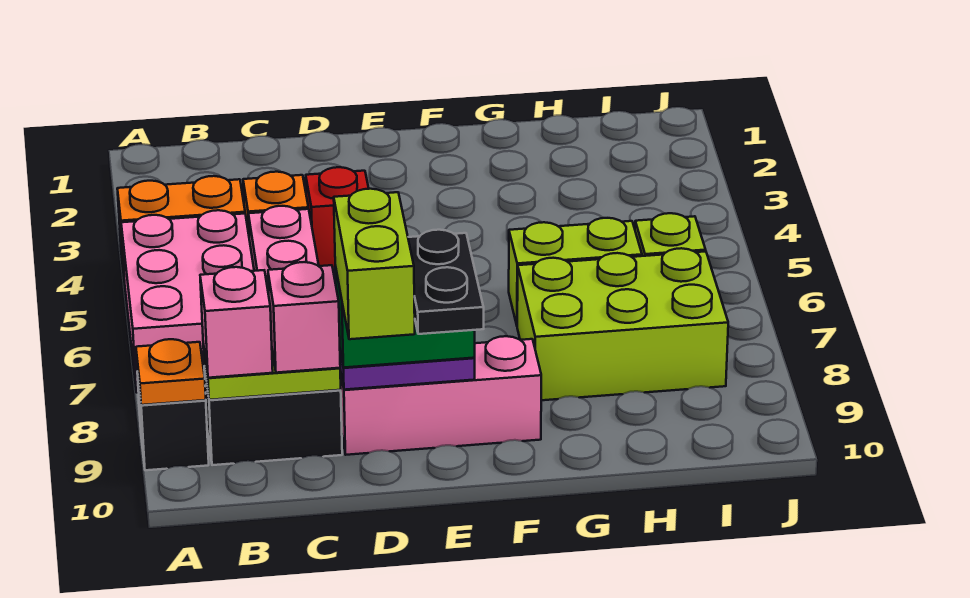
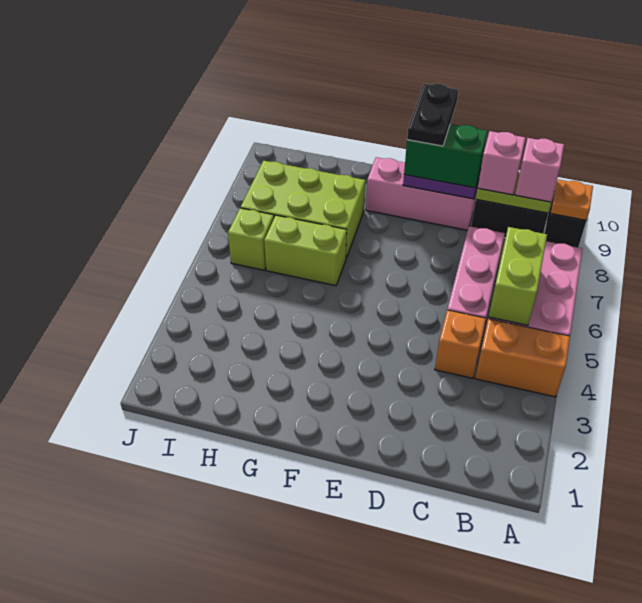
red 1x1 brick [306,167,369,268] -> none
lime 1x2 brick [334,189,415,339] -> lime 1x2 brick moved to [489,227,547,325]

